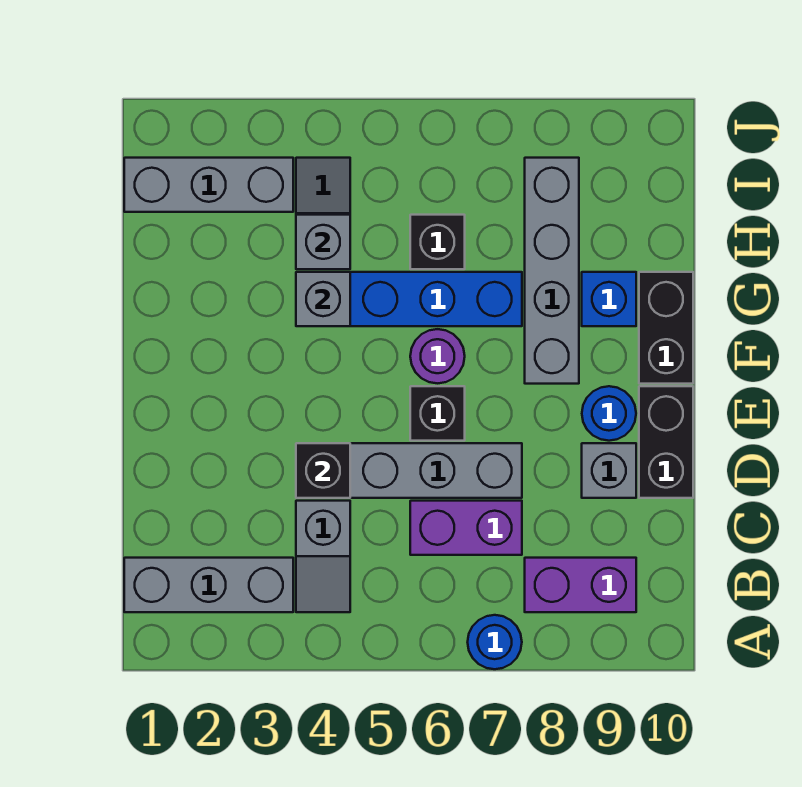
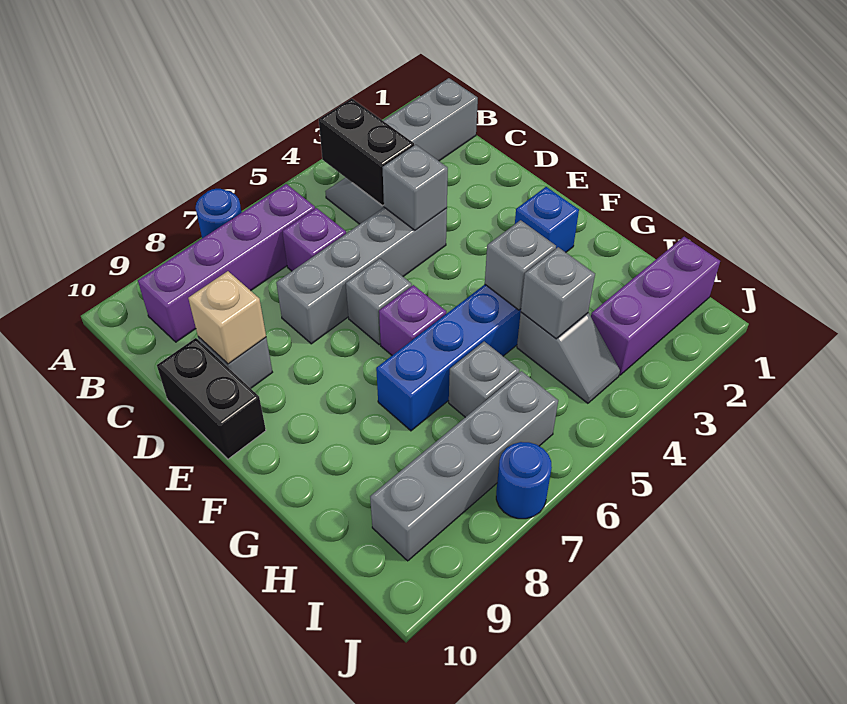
purple 1x2 brick [525,558,636,612] -> purple 1x4 brick [138,184,315,342]
purple 1x2 brick [410,501,522,555] -> purple 1x1 brick [282,208,346,271]
black 1x1 brick [296,443,350,498] -> grey 1x1 brick [382,145,448,230]
none -> tan 1x1 brick [188,271,266,364]
black 1x1 brick [410,386,465,441] -> grey 1x1 brick [346,259,412,344]
blue 1x1 round brick [582,386,636,441] -> blue 1x1 round brick moved to [496,442,552,519]
purple 1x1 round brick [410,329,465,383] -> purple 1x1 brick [379,285,446,355]
grey 1x4 brick [525,158,579,384] -> grey 1x4 brick turned to [370,371,558,561]
black 1x2 brick [639,272,693,384] -> black 1x2 brick moved to [319,98,414,206]
blue 1x1 brick [582,272,636,326] -> blue 1x1 brick moved to [515,187,579,252]
black 1x1 brick [410,215,465,269] -> grey 1x1 brick [449,342,520,417]
grey 1x3 brick [124,158,293,212] -> purple 1x3 brick [591,237,720,375]

